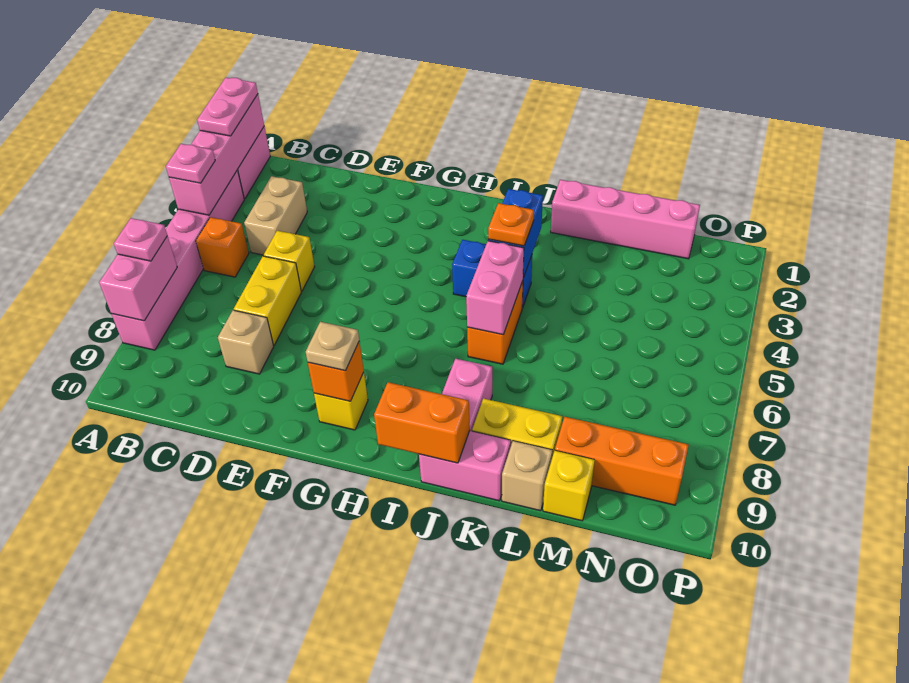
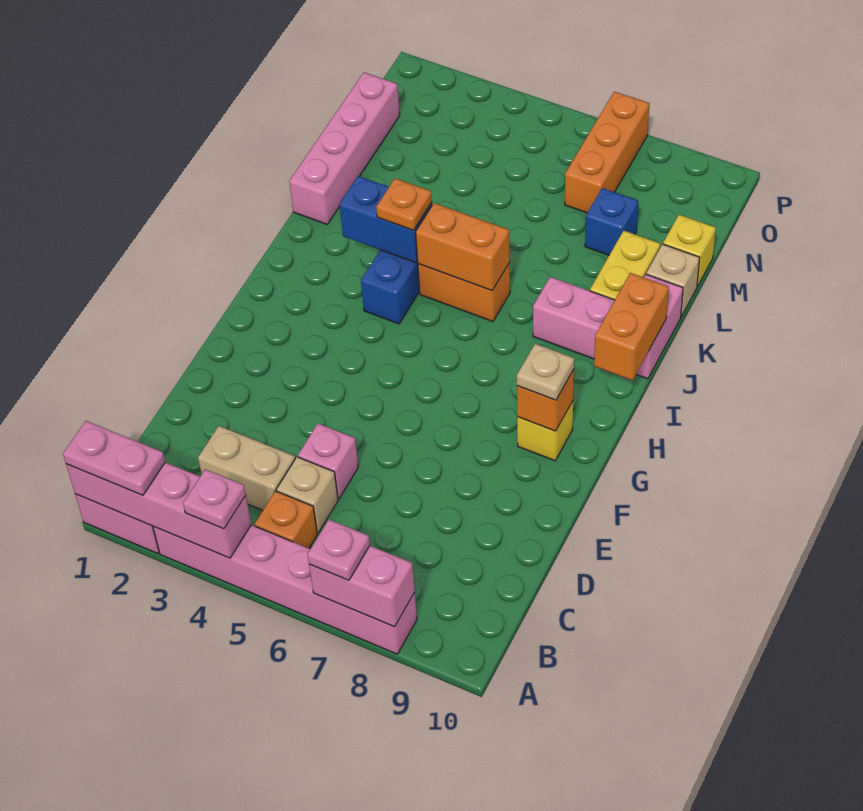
yellow 1x1 brick [264,231,315,291] -> pink 1x1 brick [298,424,358,499]
yellow 1x2 brick [234,256,301,345] -> none
tan 1x1 brick [218,310,274,374] -> tan 1x1 brick moved to [276,457,338,533]
pink 1x2 brick [466,241,524,335] -> orange 1x2 brick [416,203,510,291]
none -> blue 1x1 brick [585,188,638,255]
orange 1x3 brick [555,417,689,505] -> orange 1x3 brick moved to [565,92,649,213]

